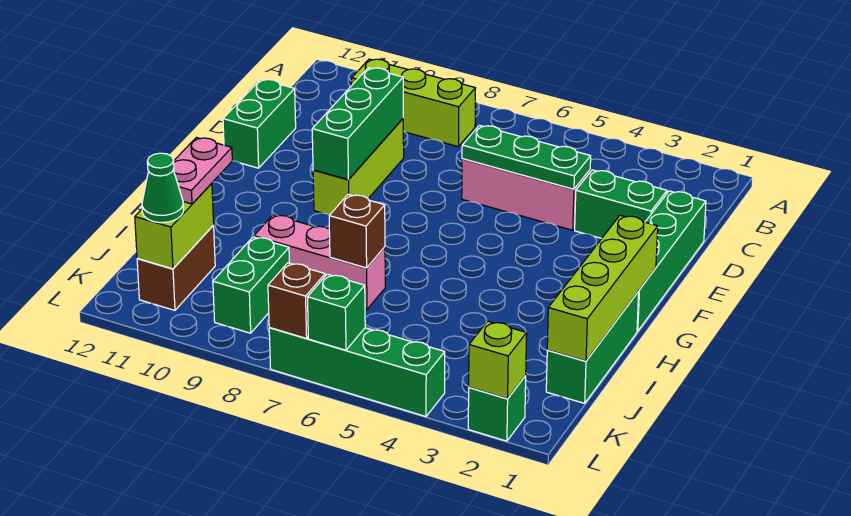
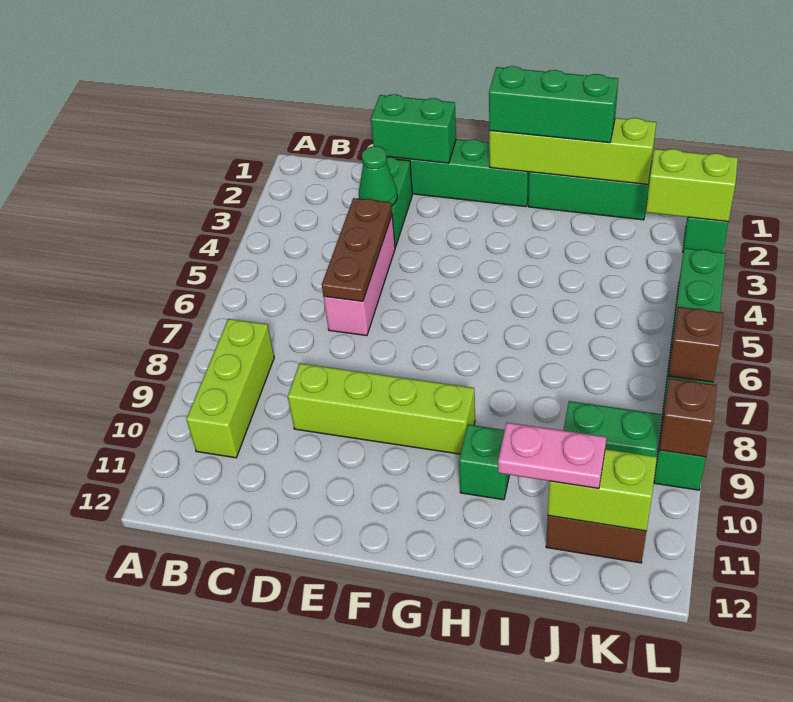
green 1x3 plate [462,125,591,189] -> brown 1x3 plate [322,198,392,301]
lime 1x3 brick [313,119,404,215] -> lime 1x4 brick [288,363,475,454]
green 1x3 brick [312,68,403,180] -> green 1x3 brick moved to [489,66,618,143]
green 1x2 brick [223,79,296,168] -> green 1x2 brick moved to [371,94,456,163]
pink 1x3 brick [254,215,385,309] -> none
brown 1x1 brick [329,194,385,268] -> brown 1x1 brick moved to [659,378,717,457]
green 1x1 cone [142,153,184,223] -> green 1x1 cone moved to [359,146,397,206]
lime 1x1 brick [469,321,527,399] -> lime 1x2 brick [646,149,738,222]
green 1x4 brick [269,328,445,417] -> green 1x6 brick [654,248,725,490]
green 1x1 brick [308,274,365,350] -> green 1x1 brick moved to [459,425,509,500]

